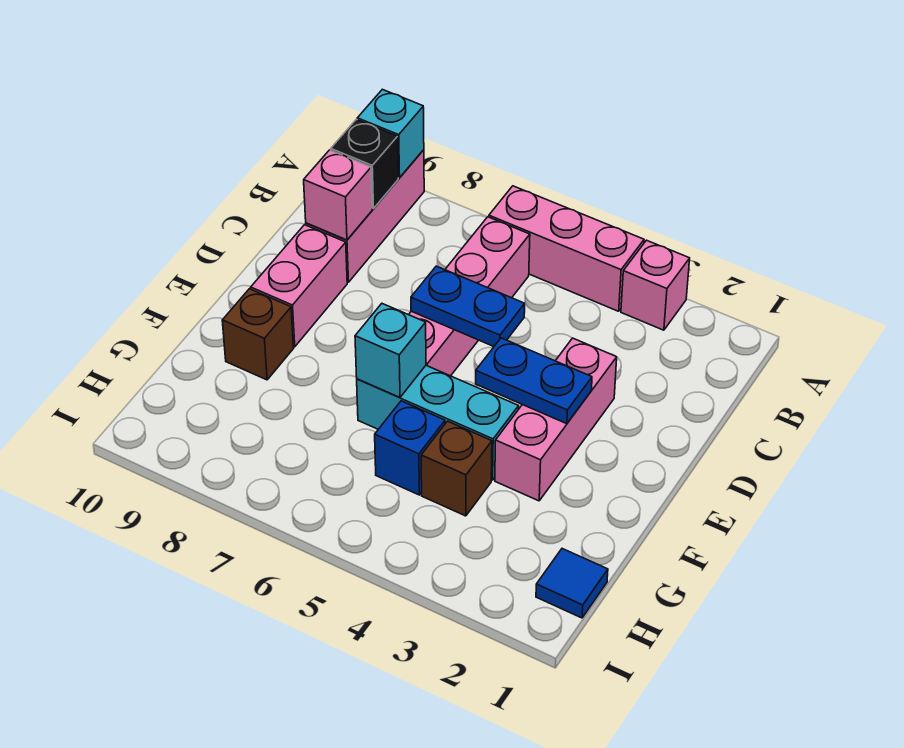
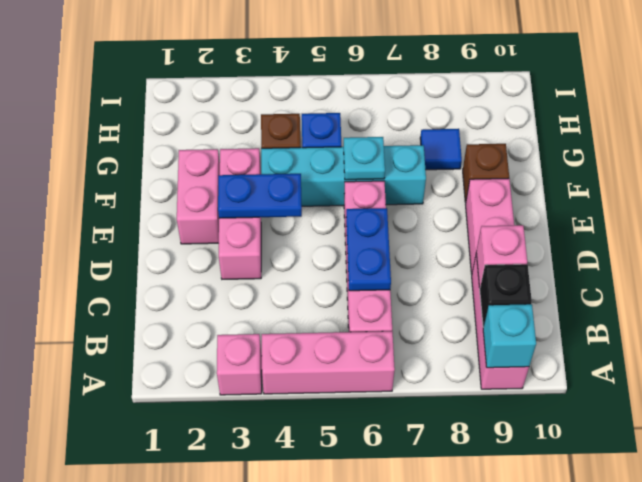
blue 1x2 plate [411,266,525,346] -> blue 1x2 plate turned to [346,208,391,291]
none -> pink 1x2 brick [177,149,220,244]
cyan 1x3 brick [357,366,519,480] -> cyan 1x4 brick [261,145,426,206]
cyan 1x1 brick [355,304,426,398] -> cyan 1x1 plate [344,137,385,180]
blue 1x1 tile [536,549,608,618] -> blue 1x1 tile moved to [420,129,462,170]

